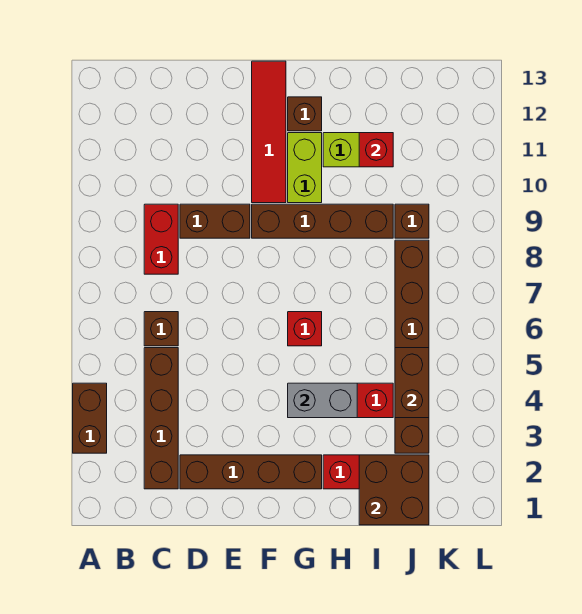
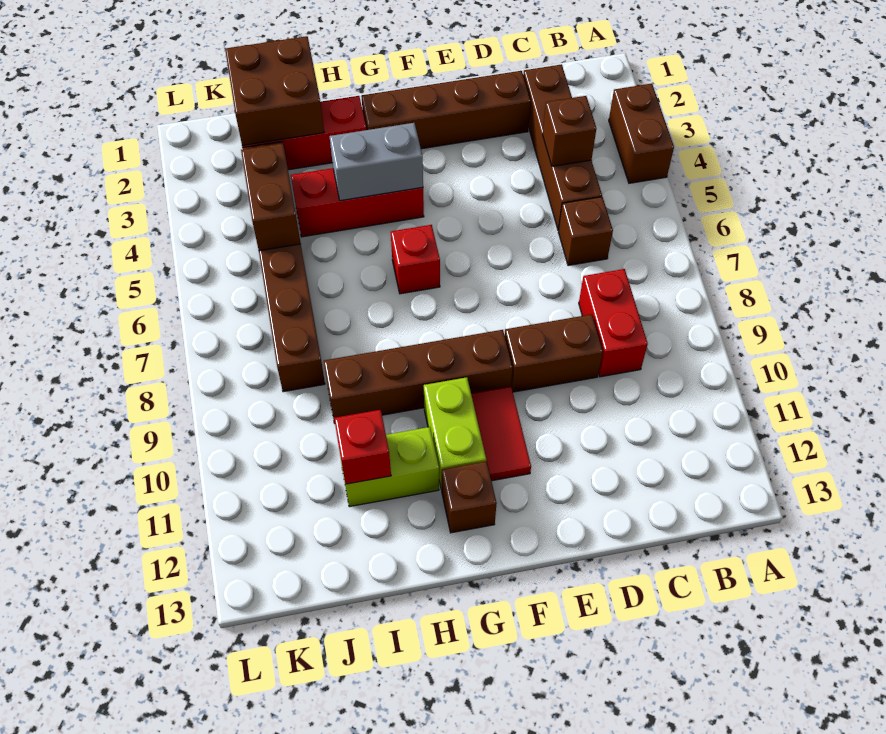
red 1x4 tile [252,61,286,203] -> red 1x2 tile [471,387,531,481]
brown 1x1 brick [395,204,429,238] -> brown 1x1 brick moved to [543,96,596,166]

